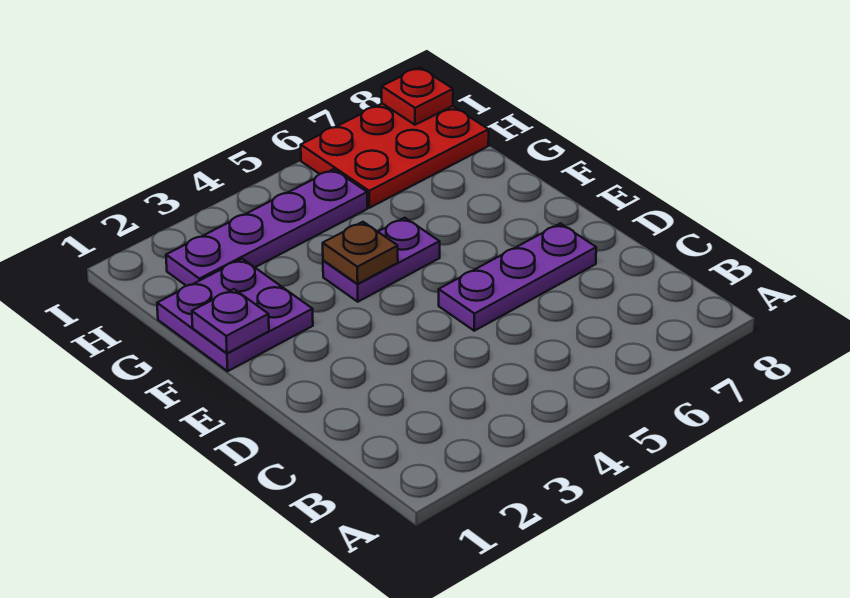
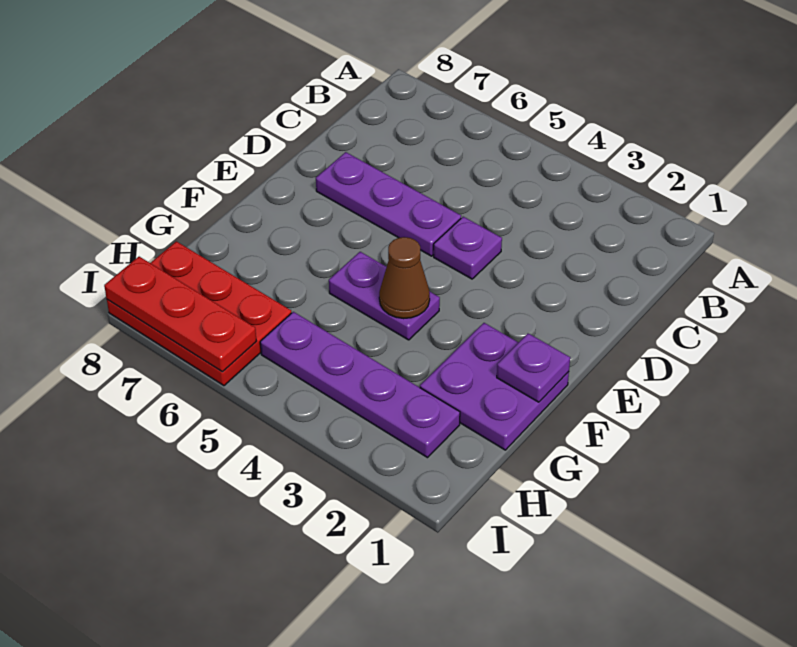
none -> purple 1x1 plate [434,217,502,279]
brown 1x1 plate [323,222,398,284] -> brown 1x1 cone [379,237,430,319]
red 1x1 plate [382,67,453,125] -> red 1x3 plate [104,257,256,372]

